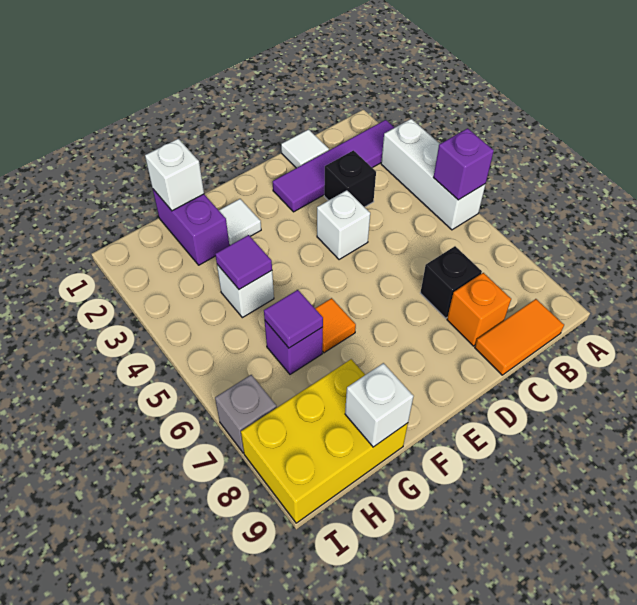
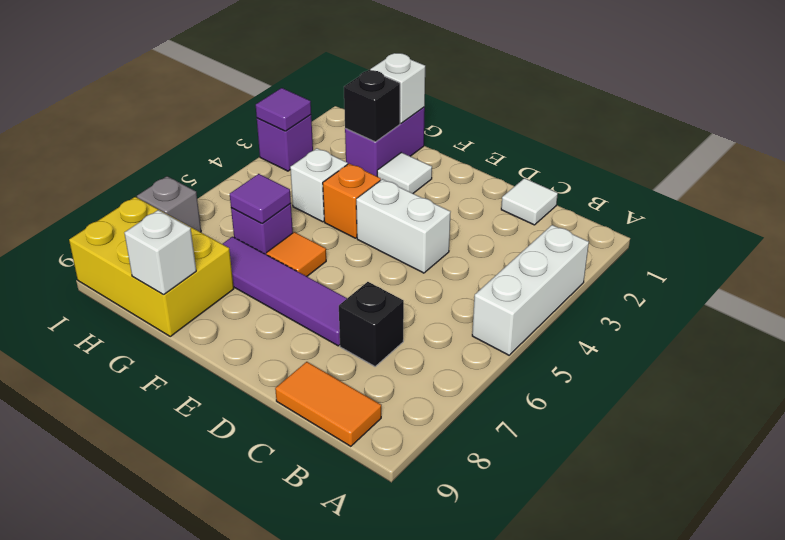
purple 1x4 tile [273,120,395,212] -> purple 1x4 tile moved to [223,237,347,346]
purple 1x1 brick [433,128,494,200] -> purple 1x1 brick moved to [257,115,313,171]
black 1x1 brick [324,150,376,207] -> black 1x1 brick moved to [344,70,400,142]
orange 1x1 brick [447,273,511,346] -> orange 1x1 brick moved to [323,164,381,238]
white 1x1 brick [317,190,370,260] -> white 1x2 brick [356,179,450,273]
purple 1x1 tile [215,235,272,289] -> purple 1x1 tile moved to [256,88,311,131]

